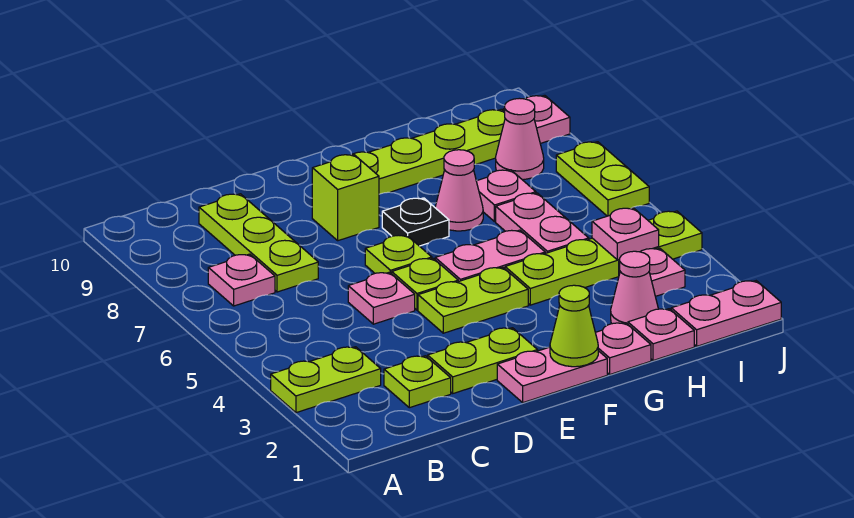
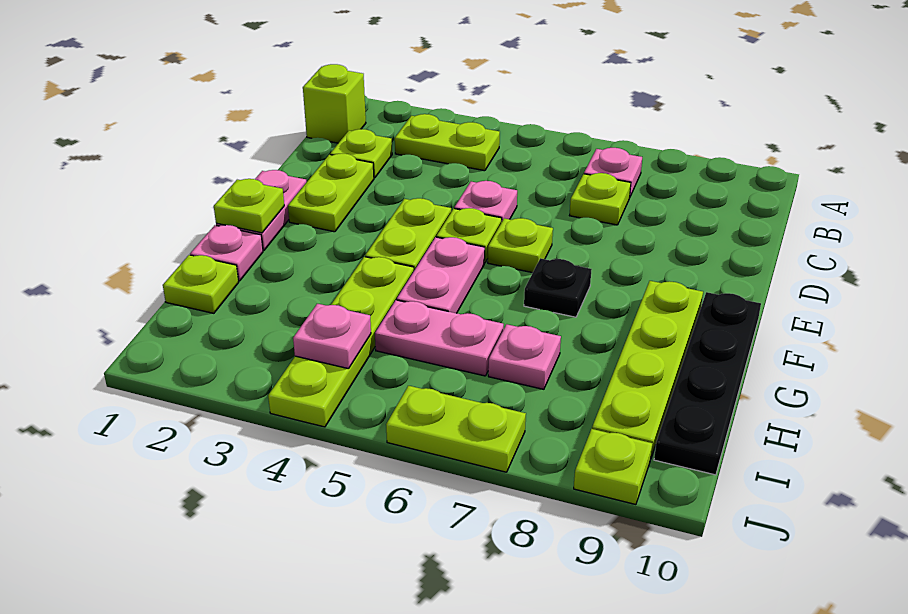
lime 1x2 plate [271,347,381,413] -> lime 1x2 plate turned to [395,114,500,171]
lime 1x3 plate [199,194,318,292] -> lime 1x1 plate [570,173,631,225]
lime 1x1 brick [312,154,379,241] -> lime 1x1 brick moved to [303,64,366,143]
lime 1x1 cone [550,285,598,367] -> lime 1x1 plate [214,179,284,233]
none -> black 1x4 plate [654,292,761,475]
pink 1x1 cone [435,150,483,231] -> none
pink 1x1 plate [628,309,694,360] -> lime 1x1 plate [163,255,239,313]
pink 1x1 cone [611,251,658,324] -> none
pink 1x2 plate [671,281,781,346] -> none
pink 1x1 plate [619,248,685,296] -> none
pink 1x1 cone [496,98,544,180] -> none
pink 1x1 plate [503,95,570,144] -> lime 1x1 plate [574,429,652,505]

